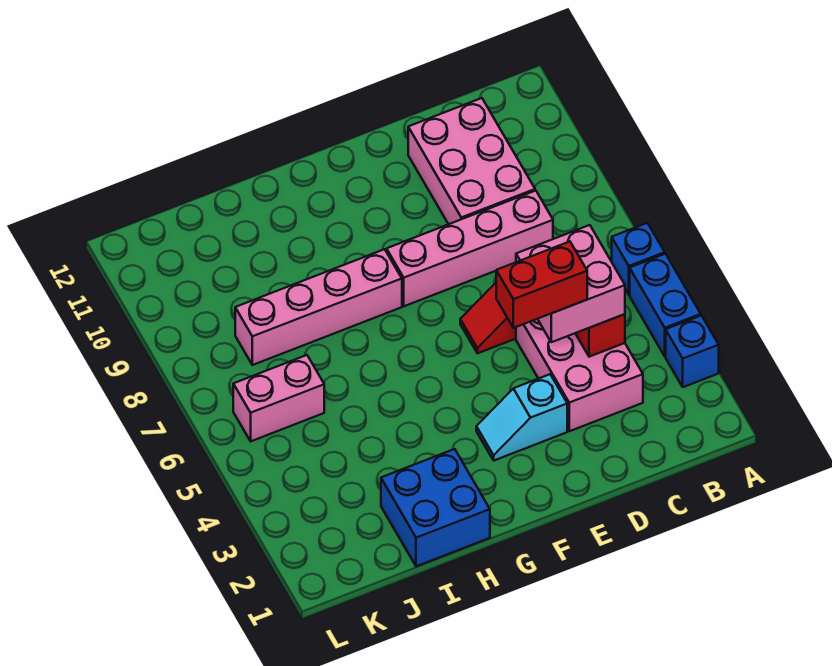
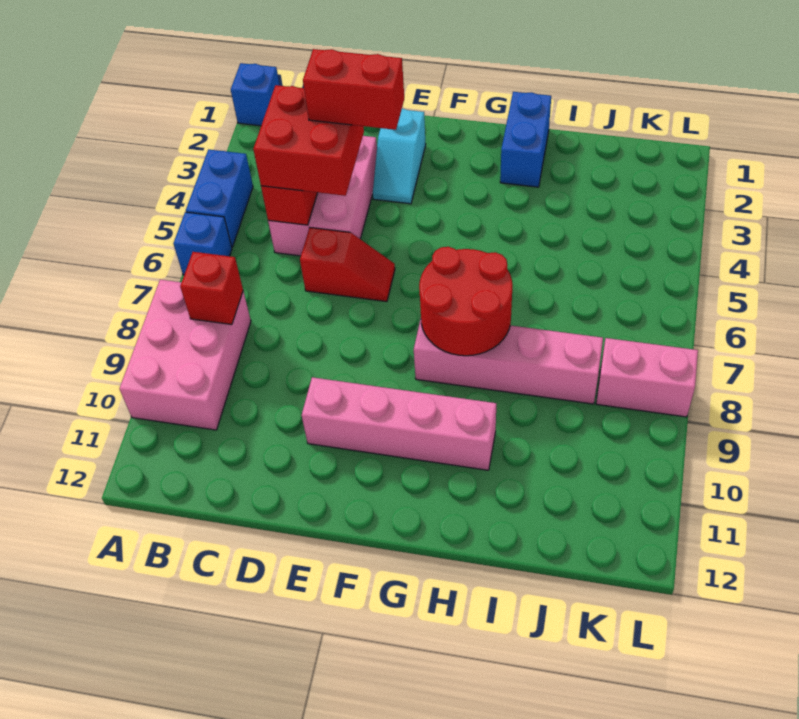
blue 1x1 brick [666,316,719,387] -> blue 1x1 brick moved to [231,63,280,126]
none -> red 1x1 brick [180,252,243,324]
pink 2x2 brick [516,225,625,342] -> red 2x2 brick [253,85,364,196]
pink 1x4 brick [387,191,553,306] -> pink 1x4 brick moved to [302,377,496,470]
pink 2x3 brick [408,98,535,224] -> pink 2x3 brick moved to [119,280,251,430]
cyan 1x2 slope [476,374,567,460] -> cyan 1x2 slope turned to [373,109,426,204]
none -> red 2x2 round brick [419,247,513,356]
blue 2x2 brick [381,449,490,566] -> blue 1x2 brick [500,92,551,187]
pink 1x2 brick [233,355,324,441] -> pink 1x2 brick moved to [596,338,698,417]

